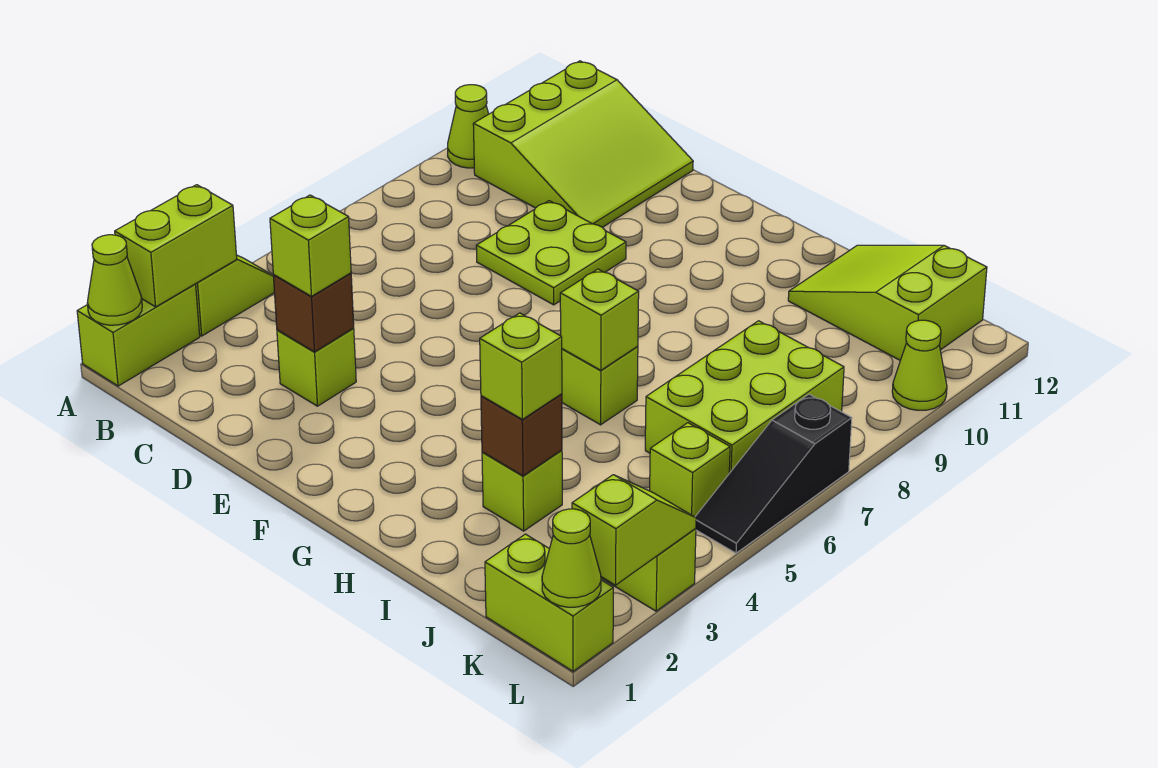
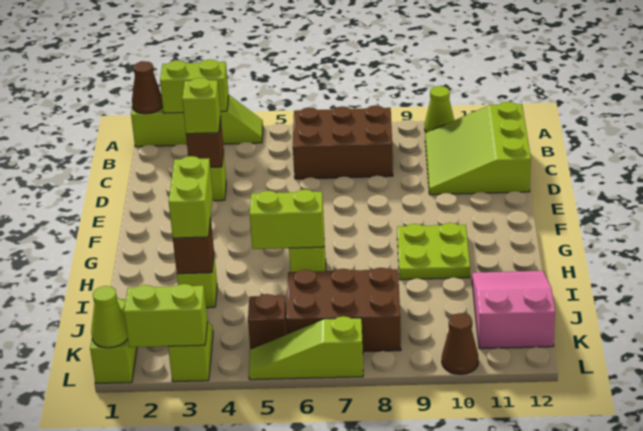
lime 1x1 cone [87,235,142,325] -> brown 1x1 cone [132,61,163,114]
none -> brown 2x3 brick [293,105,393,179]
lime 3x3 slope [473,61,693,227] -> lime 3x3 slope turned to [425,102,531,195]
lime 2x2 plate [476,201,626,305] -> lime 2x2 plate moved to [397,223,470,280]
lime 1x1 brick [560,269,639,370] -> lime 1x2 brick [250,190,324,249]
lime 1x1 brick [480,313,562,419] -> lime 1x2 brick [169,156,213,238]
lime 2x3 slope [788,245,987,360] -> pink 2x3 slope [472,271,555,349]
lime 2x3 brick [645,321,844,473] -> brown 2x3 brick [286,268,401,352]
lime 1x1 brick [650,423,730,517] -> brown 1x1 brick [248,294,287,349]
lime 1x2 slope [572,475,696,585] -> lime 1x2 brick [124,284,208,347]
black 1x3 slope [695,394,852,553] -> lime 1x3 slope [249,316,363,380]
lime 1x1 cone [892,320,947,410] -> brown 1x1 cone [442,313,478,374]

